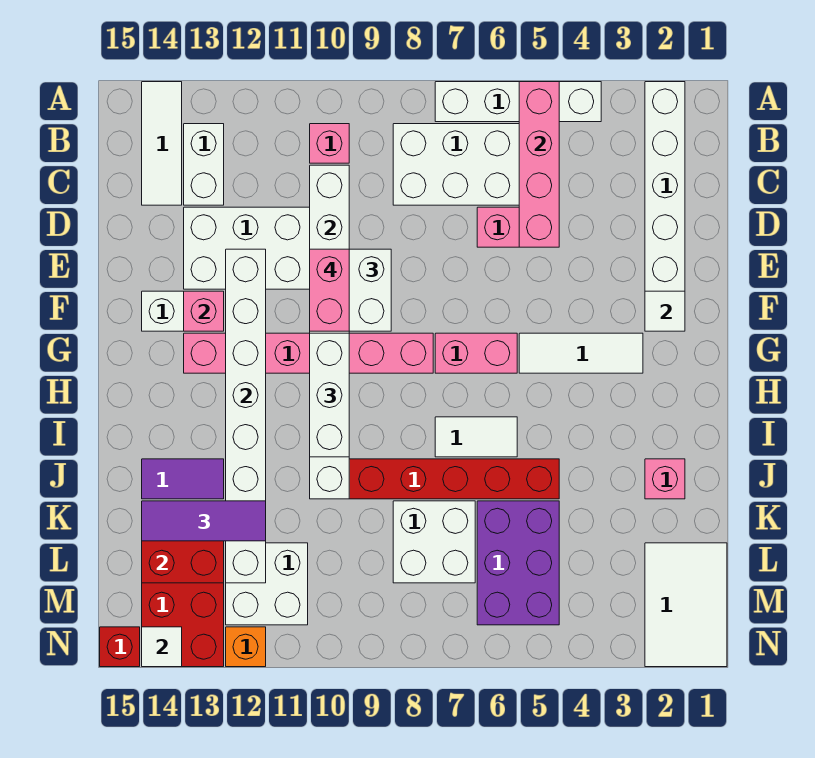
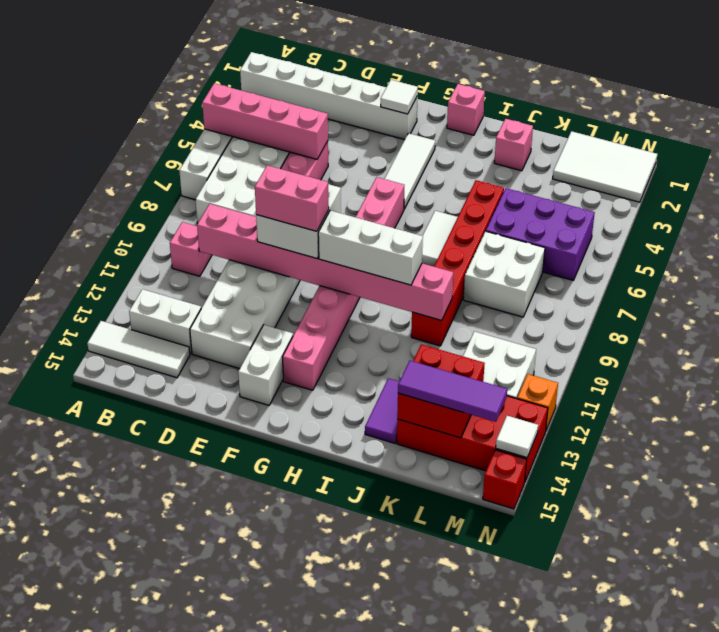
white 1x8 brick [310,165,349,499] -> pink 1x8 brick [197,204,453,320]
white 1x8 brick [226,249,266,583] -> none
pink 1x1 brick [184,291,224,331] -> pink 1x1 brick moved to [447,84,485,135]
purple 1x3 tile [142,501,266,541] -> purple 1x3 tile turned to [398,361,507,422]

